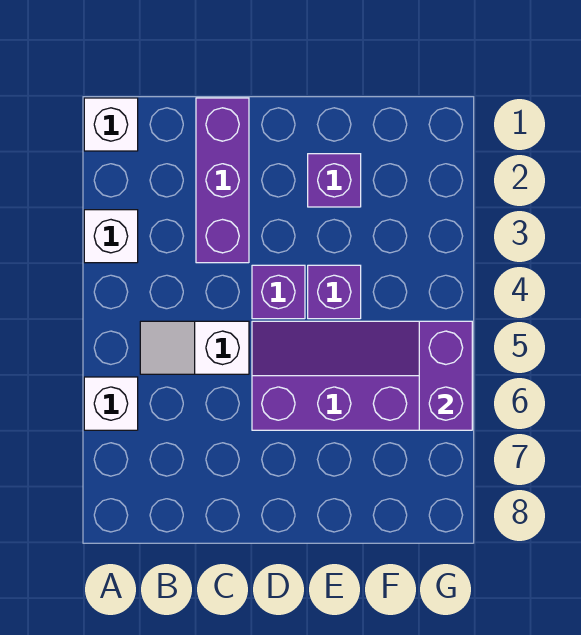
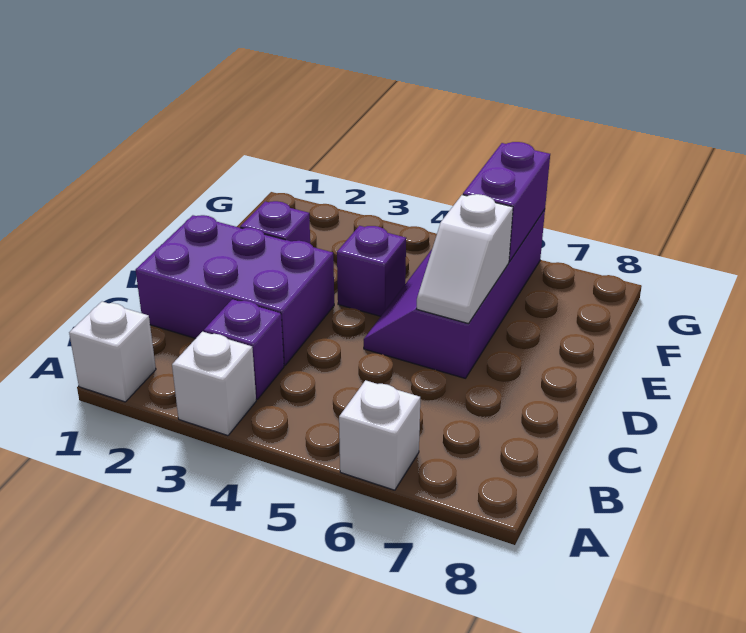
white 1x2 slope [140,321,249,374] -> white 1x2 slope moved to [417,194,513,324]
purple 1x3 brick [196,98,249,263] -> purple 2x3 brick [136,215,334,365]
purple 1x1 brick [252,265,305,319] -> purple 1x1 brick moved to [204,299,284,399]
purple 1x2 brick [419,321,472,430] -> purple 1x2 brick turned to [463,142,550,262]

